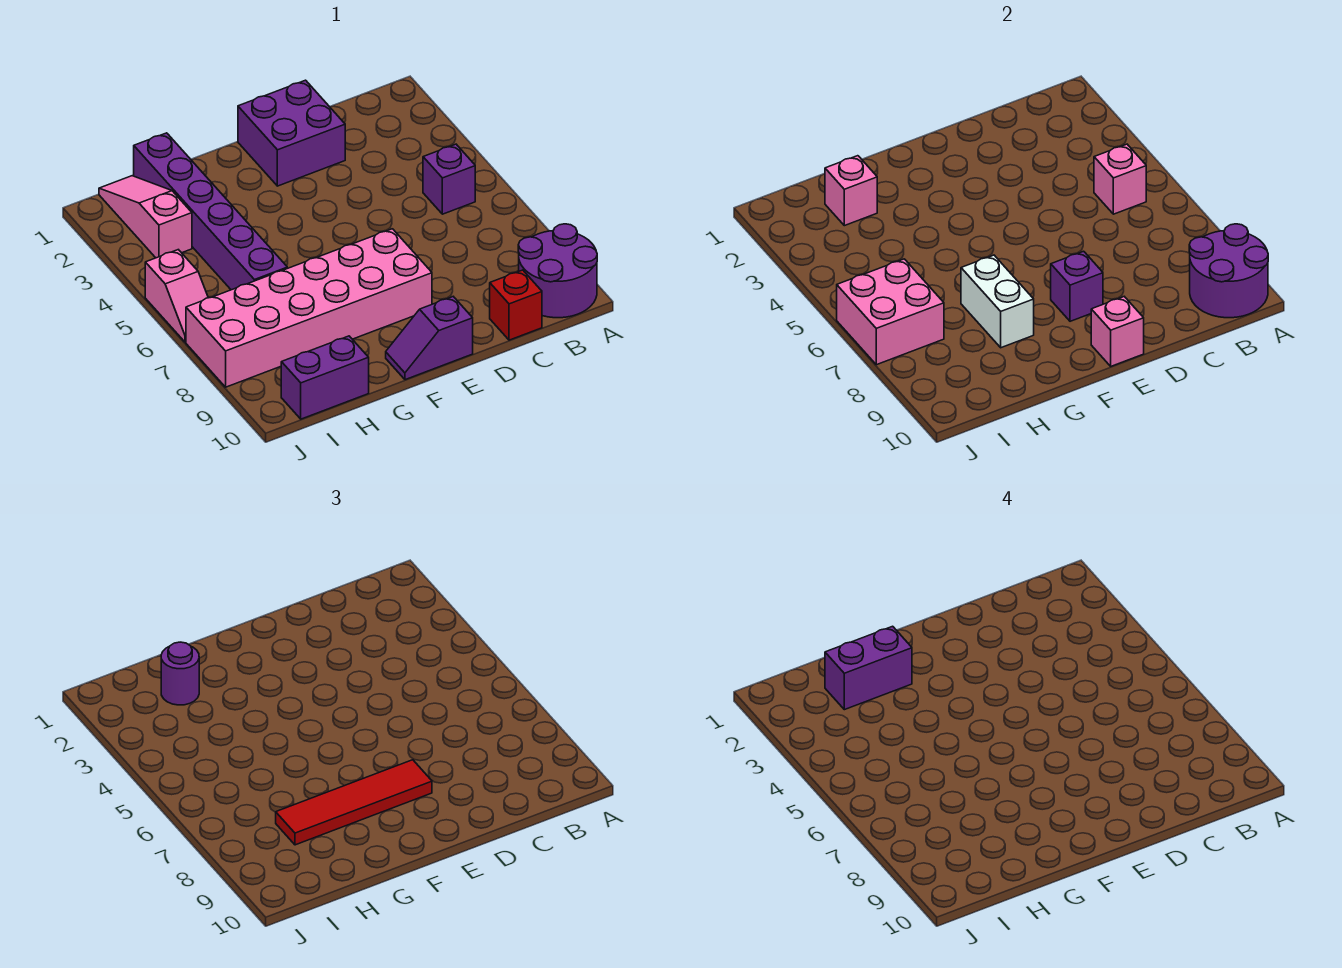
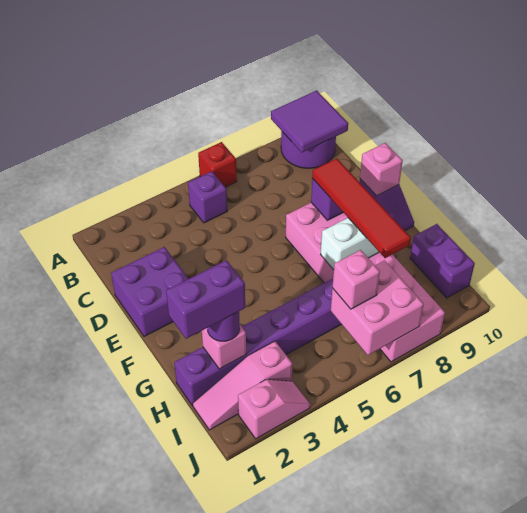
purple 2x2 round brick [1189,224,1268,318] -> purple 2x2 tile [271,90,348,152]
pink 1x1 brick [1094,144,1146,214] -> pink 1x1 brick moved to [332,250,380,309]
red 1x1 brick [490,270,542,340] -> red 1x1 brick moved to [198,142,237,187]
purple 1x2 brick [825,626,912,710] -> purple 1x2 brick turned to [166,260,245,339]
pink 1x2 slope [145,250,208,342] -> pink 1x2 slope moved to [238,380,310,439]

